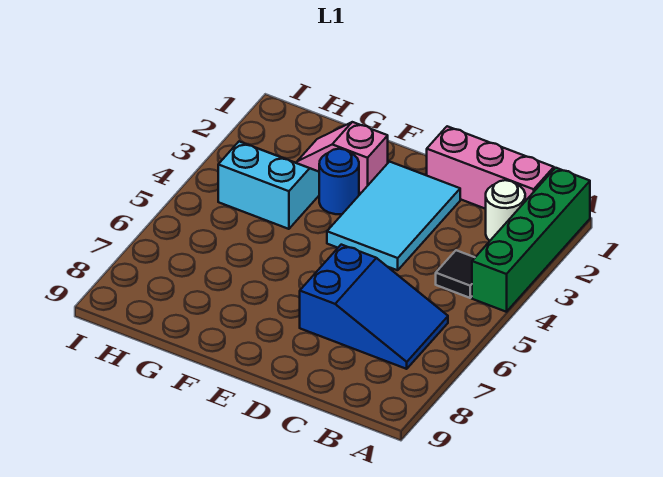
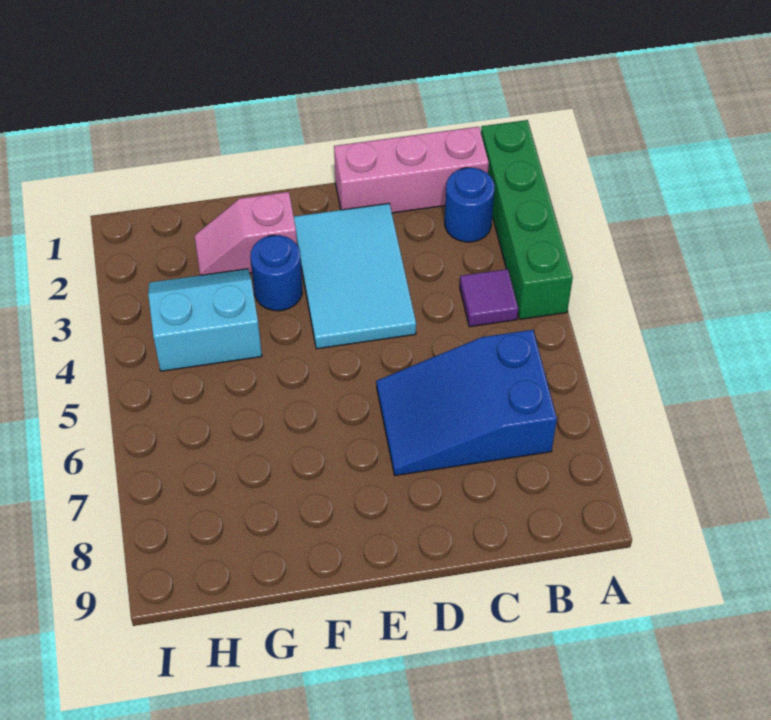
white 1x1 round brick [486,180,525,241] -> blue 1x1 round brick [445,168,495,242]
black 1x1 tile [436,250,475,298] -> purple 1x1 tile [460,269,518,327]
blue 2x3 slope [300,245,448,369] -> blue 2x3 slope turned to [376,330,557,476]

